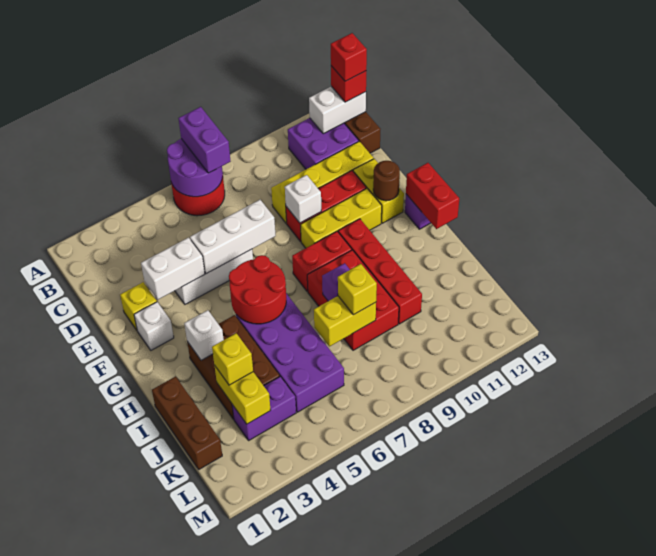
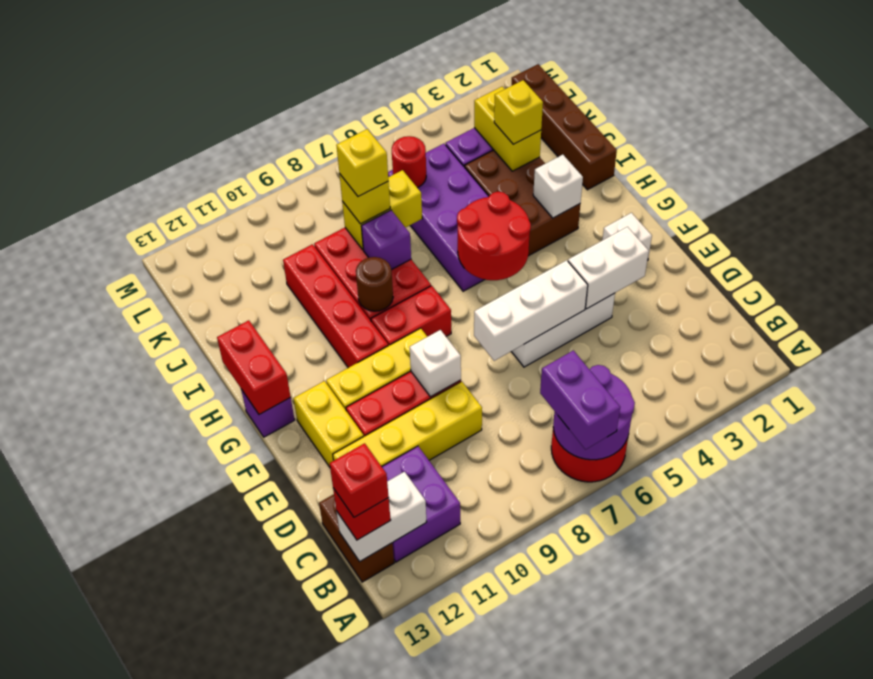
yellow 1x1 brick [120,282,157,330] -> yellow 1x1 brick moved to [336,129,388,197]
brown 1x1 round brick [373,161,400,201] -> brown 1x1 round brick moved to [356,257,393,311]
brown 1x3 brick [152,376,222,469] -> brown 1x4 brick [512,64,617,190]
none -> red 1x1 round brick [392,136,426,188]

